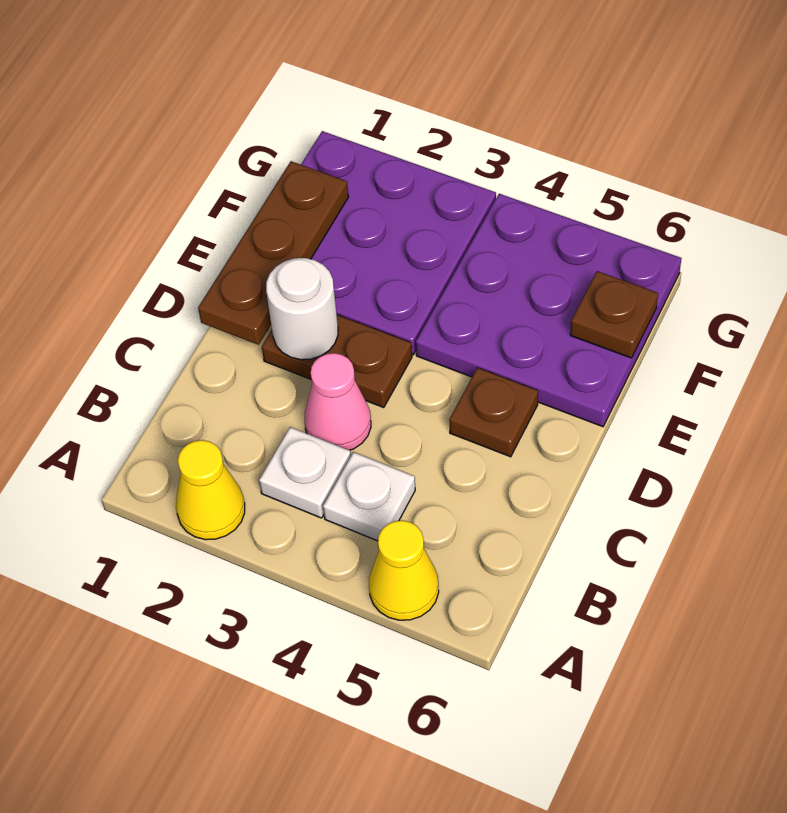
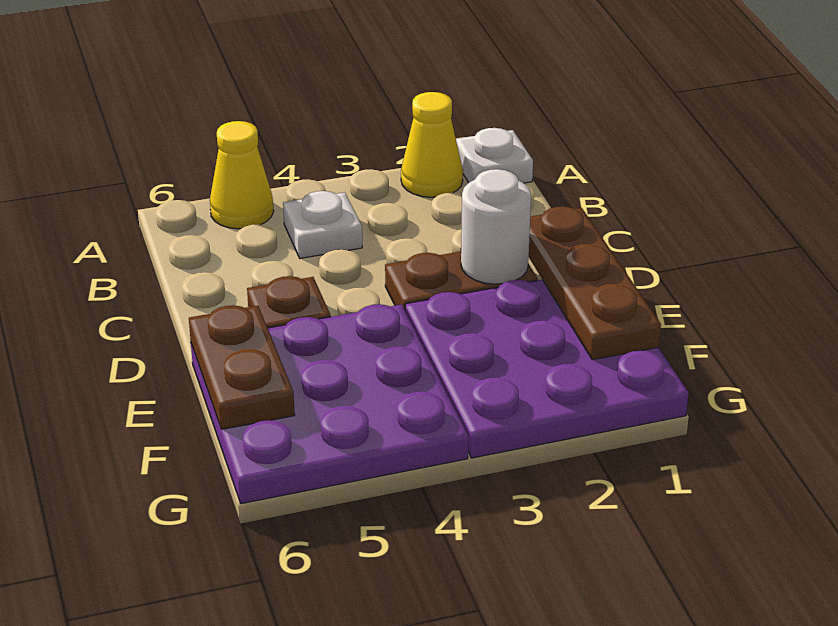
white 1x1 plate [259,427,351,518] -> white 1x1 plate moved to [456,128,533,183]
pink 1x1 cone [305,353,371,450] -> none
brown 1x1 plate [570,271,658,358] -> brown 1x2 plate [189,305,295,429]

